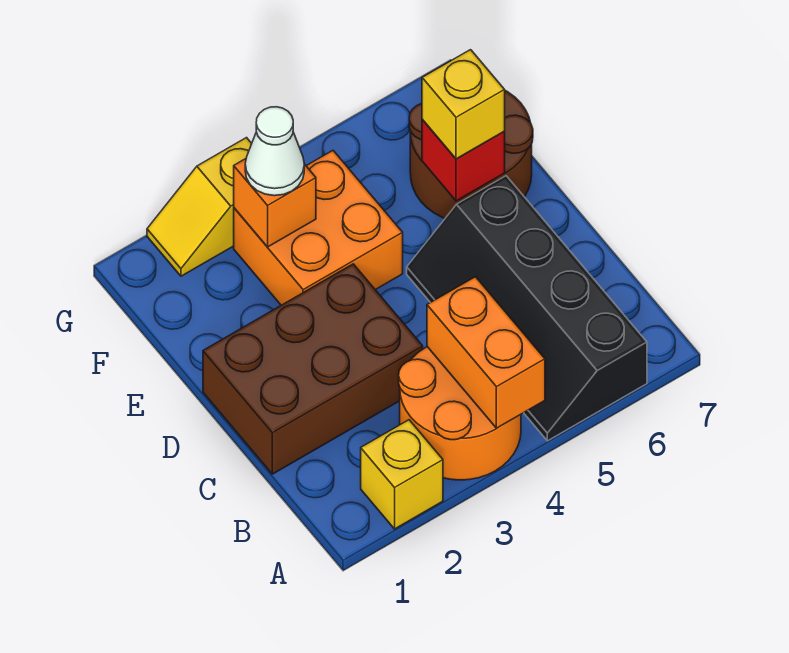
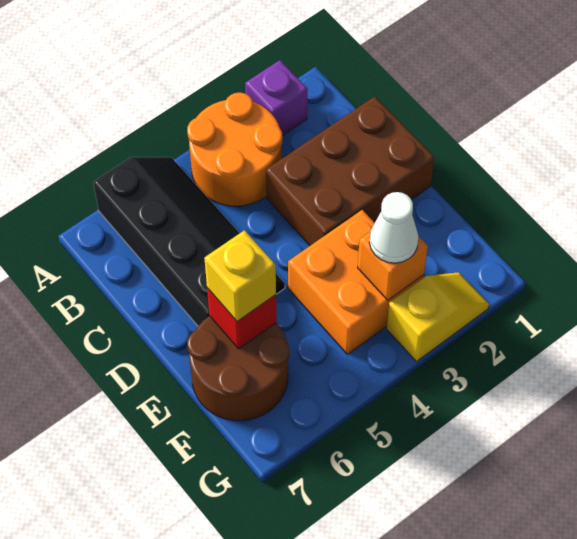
yellow 1x1 brick [361,420,443,529] -> purple 1x1 brick [245,60,308,136]
orange 1x2 brick [427,277,545,428] -> none

